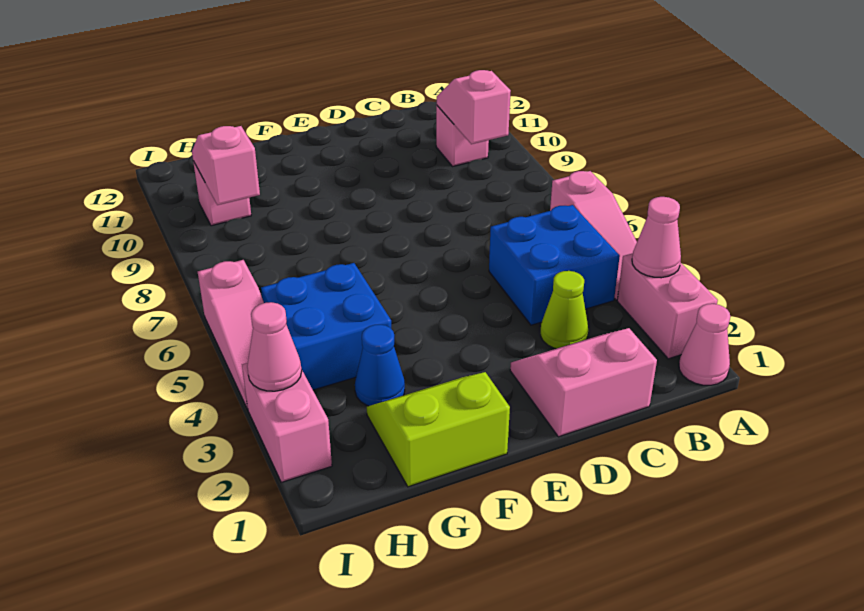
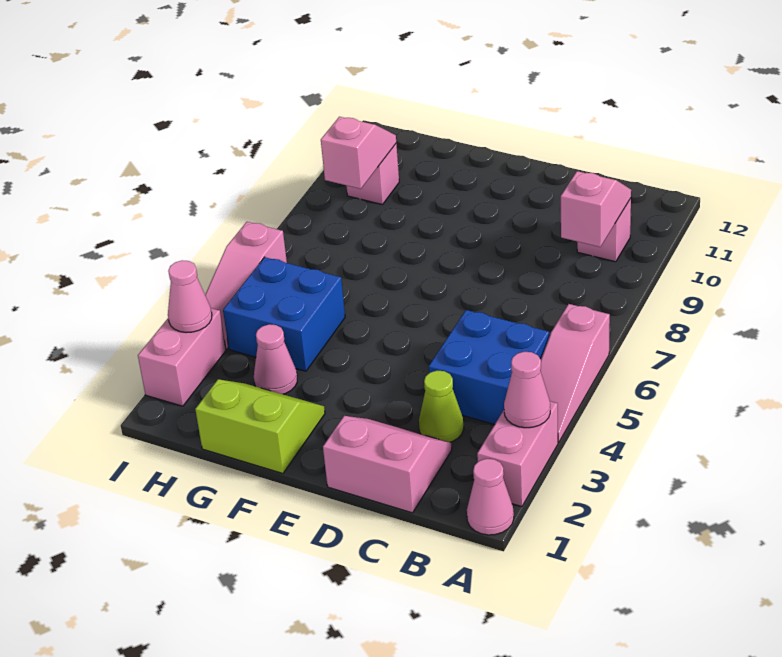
blue 1x1 cone [355,325,405,406] -> pink 1x1 cone [254,324,297,394]

